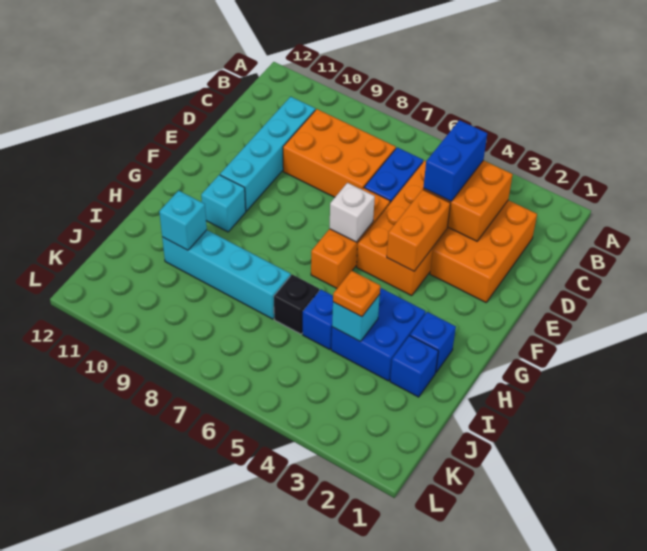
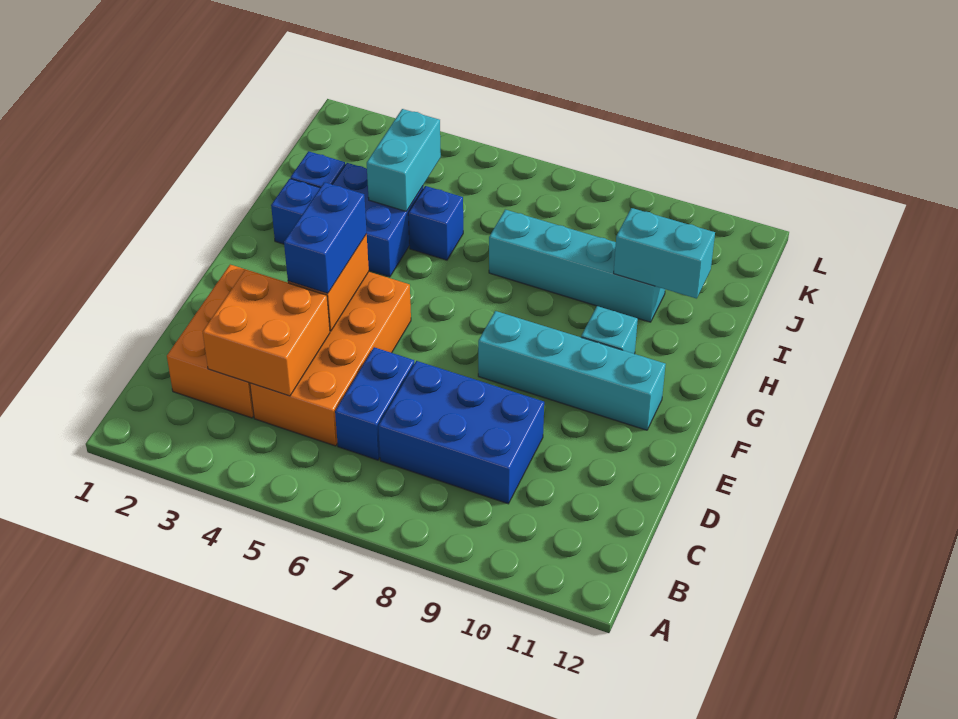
blue 1x2 brick [423,120,487,201] -> blue 1x2 brick moved to [284,182,367,293]
orange 2x3 brick [283,109,396,197] -> blue 2x3 brick [378,361,544,504]
cyan 1x4 brick [220,97,315,211] -> cyan 1x4 brick turned to [478,311,666,430]
orange 1x3 brick [311,188,390,288] -> none
white 1x1 brick [329,183,375,242] -> none
cyan 1x1 brick [332,295,380,341] -> cyan 1x2 brick [367,109,441,211]
orange 1x1 plate [333,271,380,317] -> none
black 1x1 brick [274,275,319,334] -> none
cyan 1x1 brick [159,191,207,250] -> cyan 1x2 brick [614,208,715,299]

